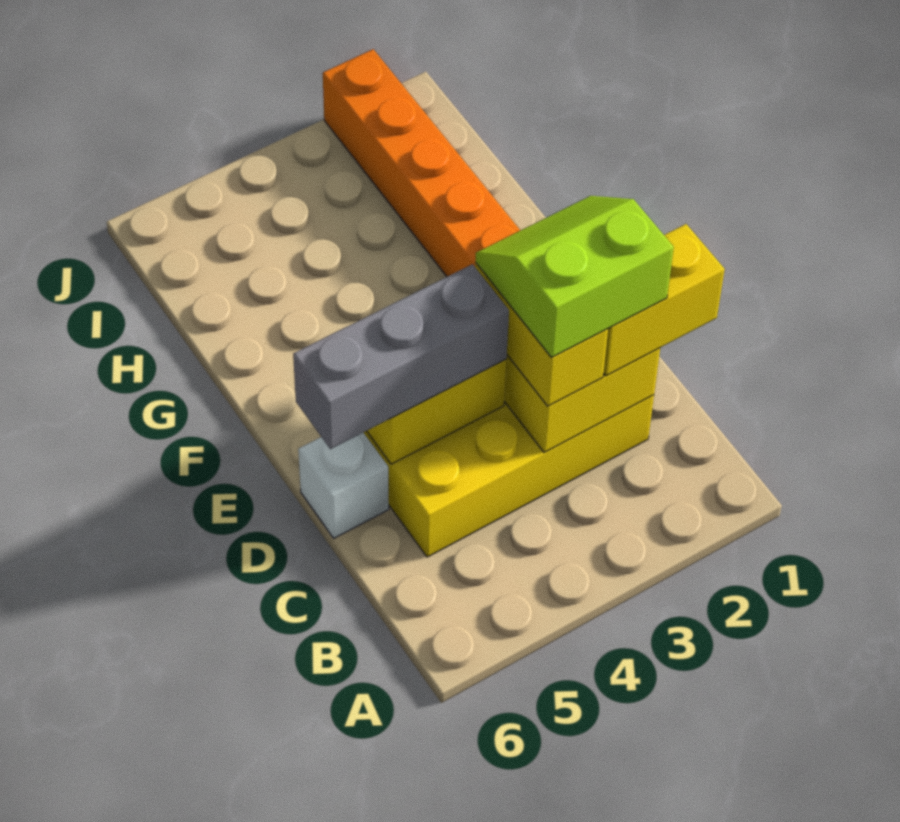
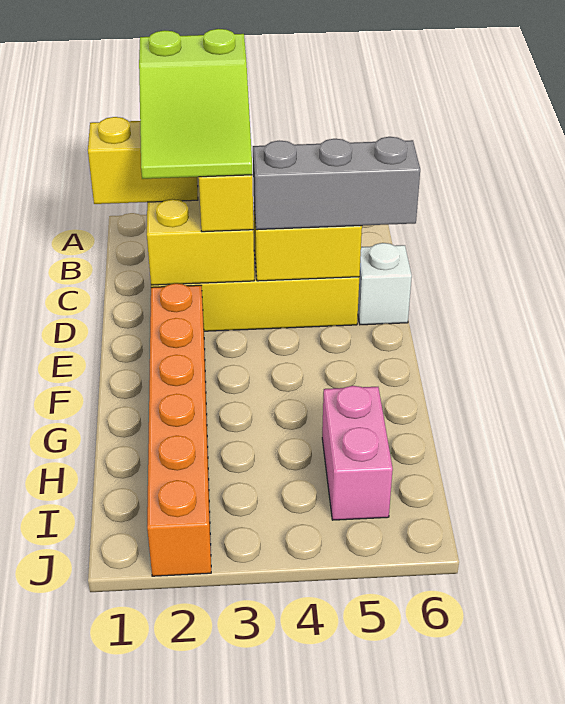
lime 2x2 slope [475,196,674,358] -> lime 2x3 slope [139,29,252,179]
none -> pink 1x2 brick [322,386,393,520]

